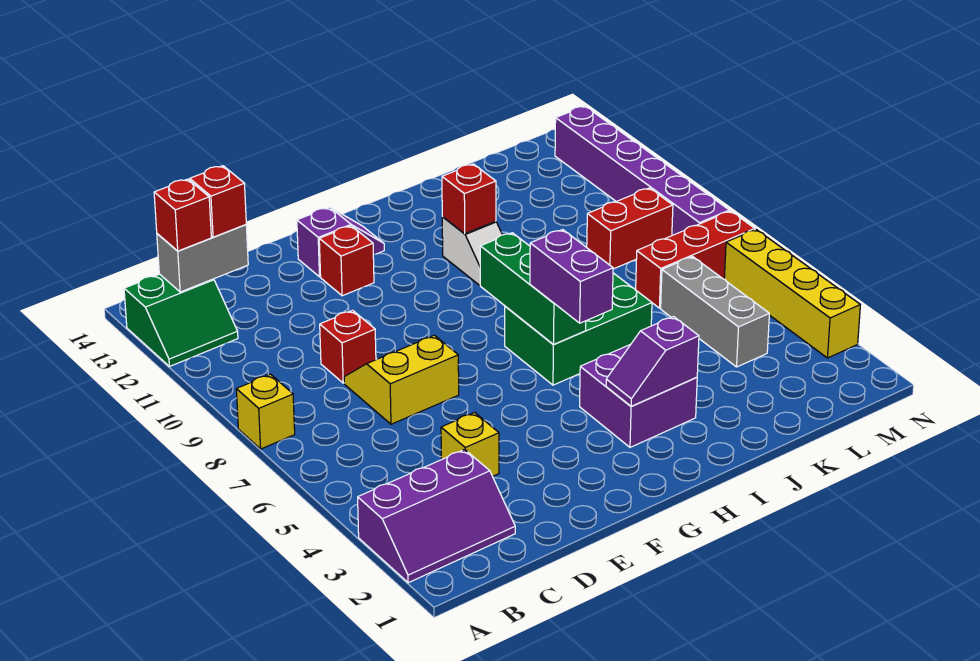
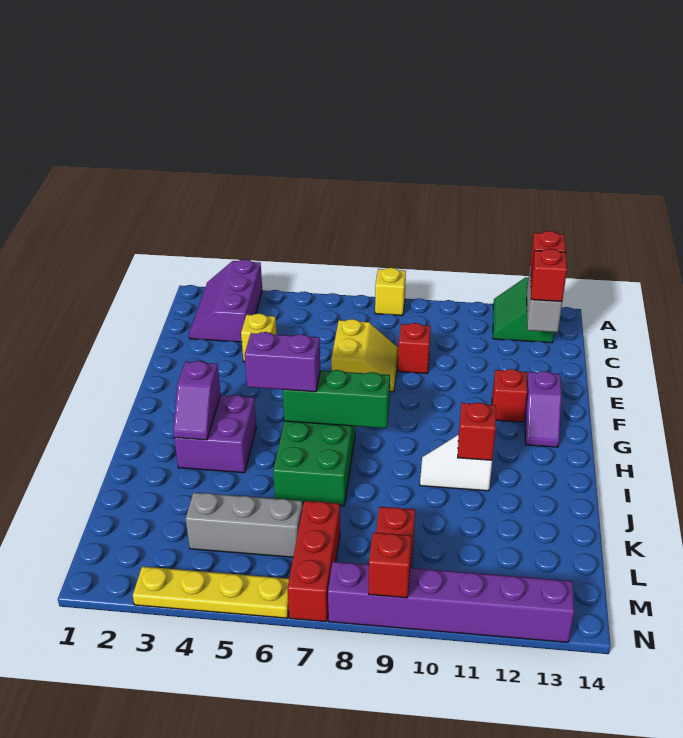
purple 1x2 slope [606,317,699,407] -> purple 1x2 slope turned to [173,361,221,440]
yellow 1x4 brick [724,230,860,358] -> yellow 1x4 plate [133,566,289,618]
none -> red 1x1 brick [369,532,412,598]

